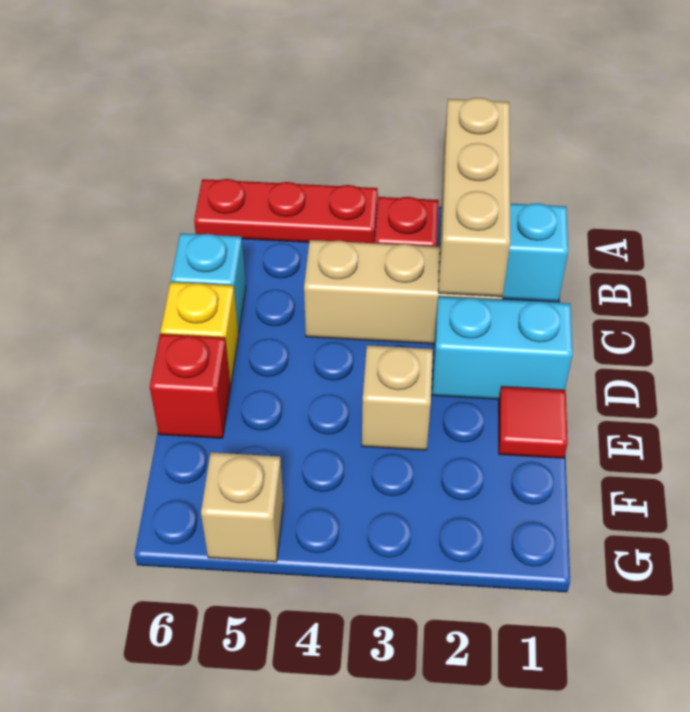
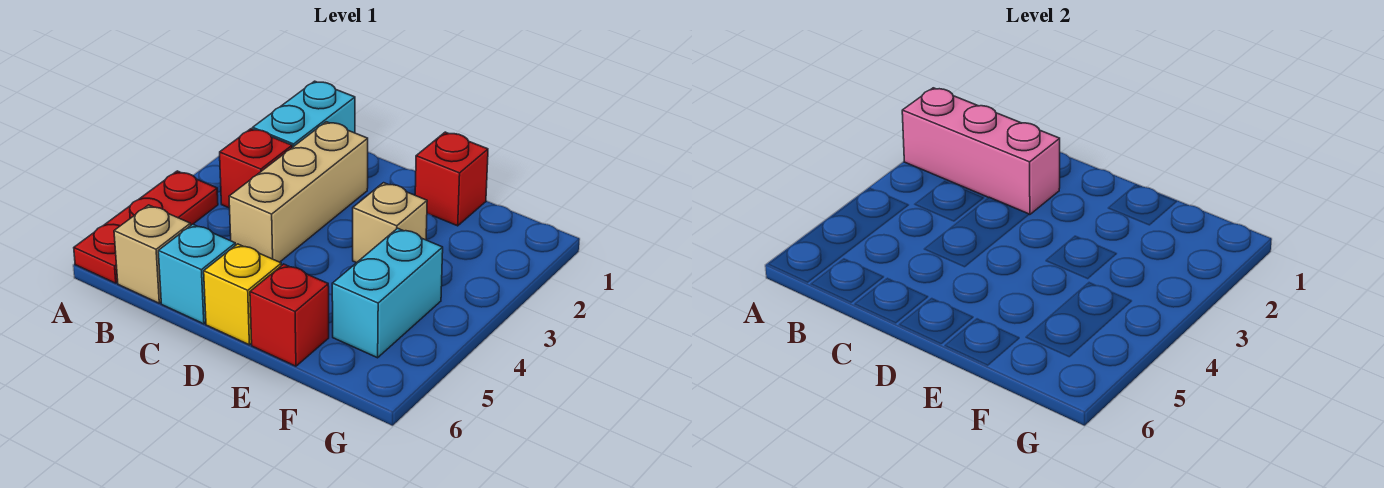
tan 1x3 brick [438,98,510,297] -> pink 1x3 brick [902,88,1060,215]
cyan 1x2 brick [432,296,573,399] -> cyan 1x2 brick moved to [332,228,443,358]
red 1x1 tile [499,386,568,458] -> red 1x1 brick [415,132,488,226]
tan 1x1 brick [201,452,283,562] -> tan 1x1 brick moved to [114,205,191,303]

